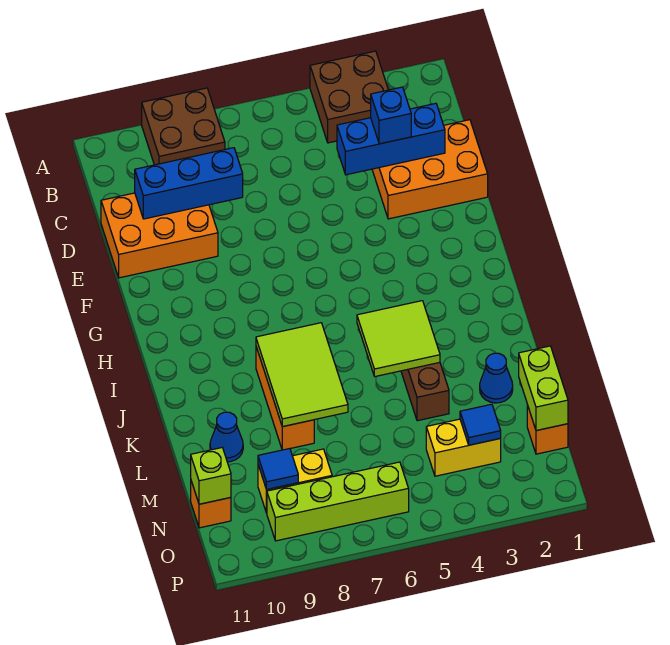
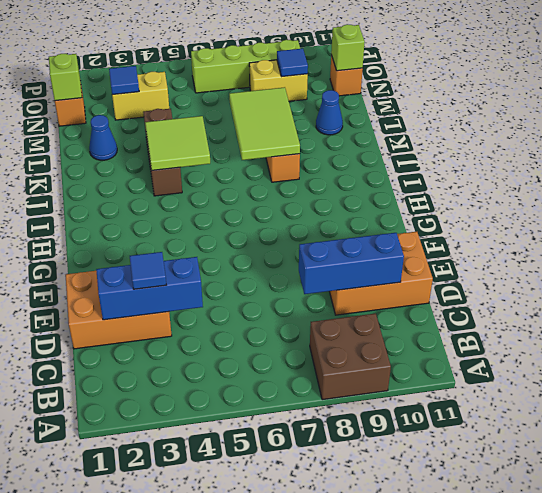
brown 2x2 brick [310,51,388,143] -> none
blue 1x1 brick [371,87,411,144] -> blue 1x1 tile [130,252,166,289]
lime 1x2 brick [519,346,568,431] -> lime 1x1 brick [49,54,82,101]

